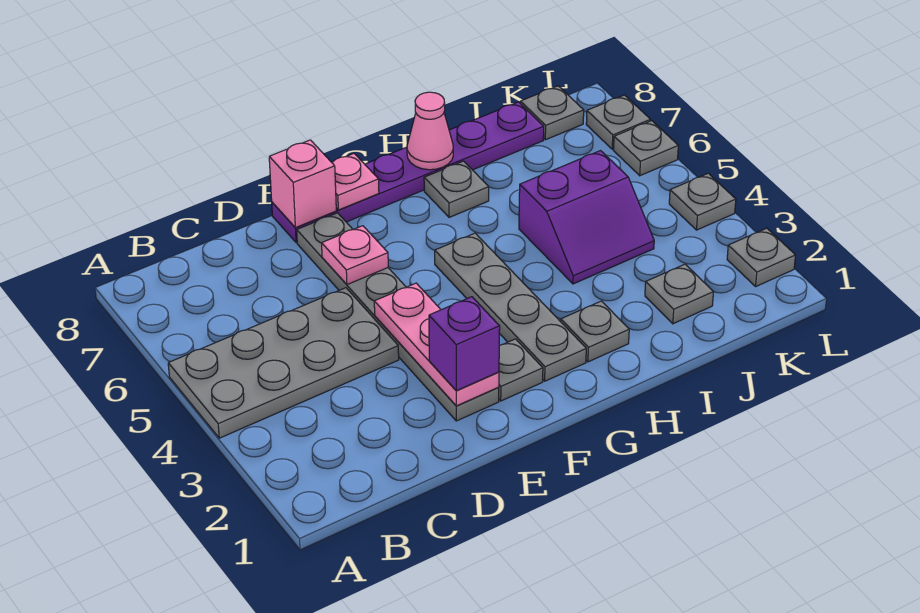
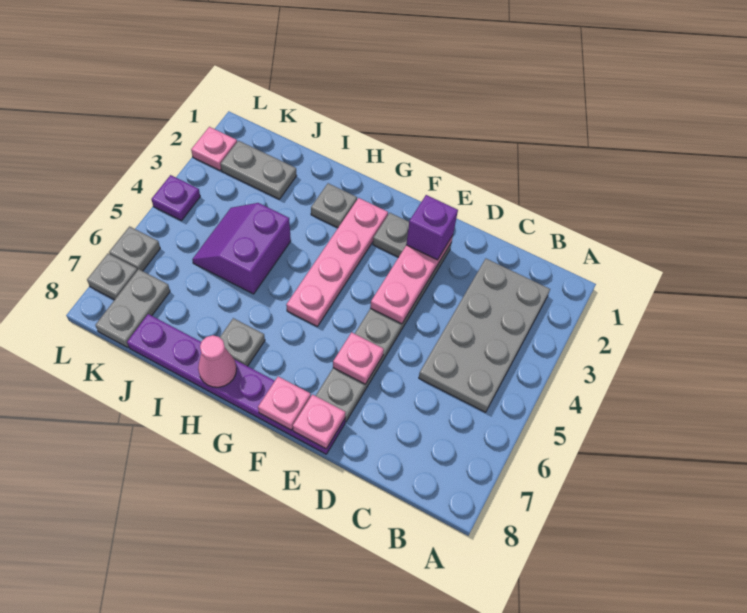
grey 2x4 plate [168,288,399,438] -> grey 2x4 plate turned to [419,259,550,412]
pink 1x1 brick [269,140,336,228] -> pink 1x1 plate [293,395,346,449]
grey 1x4 plate [435,233,586,381] -> pink 1x4 plate [286,198,388,327]
purple 2x2 slope [519,151,654,284] -> purple 2x2 slope turned to [192,203,291,294]
grey 1x1 plate [645,264,713,324] -> grey 1x2 plate [221,141,297,199]
grey 1x1 plate [520,86,584,140] -> grey 1x2 plate [96,269,170,347]
grey 1x1 plate [727,228,796,286] -> pink 1x1 plate [191,127,237,170]
grey 1x1 plate [669,173,736,230] -> purple 1x1 plate [151,175,200,221]

